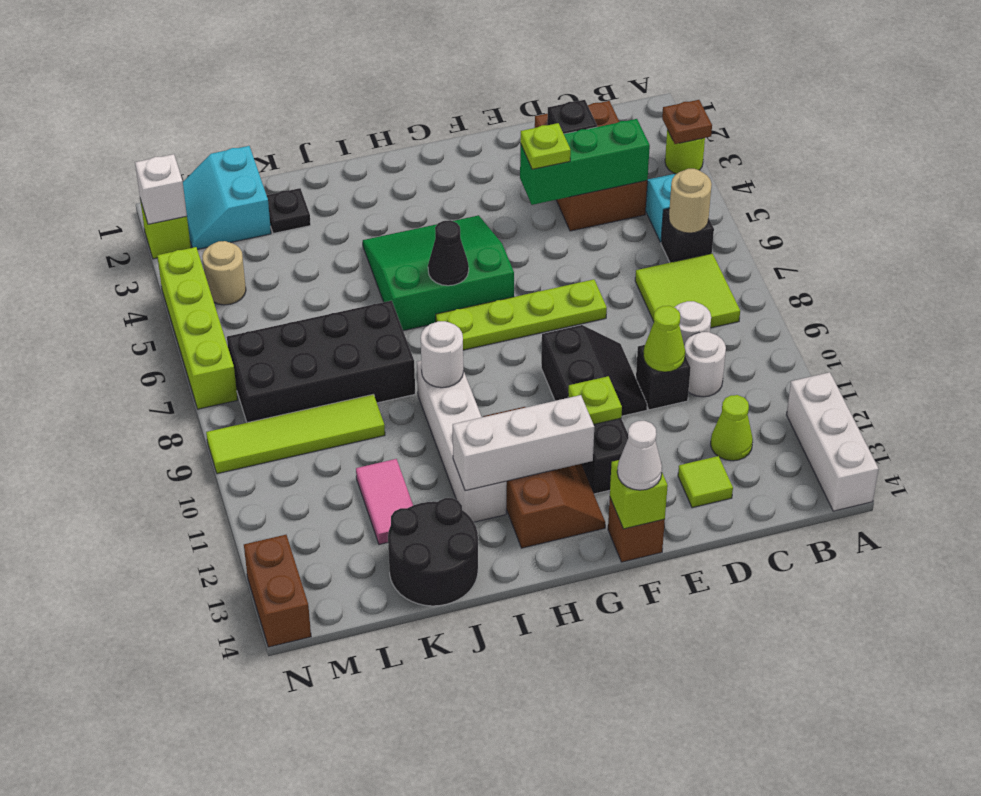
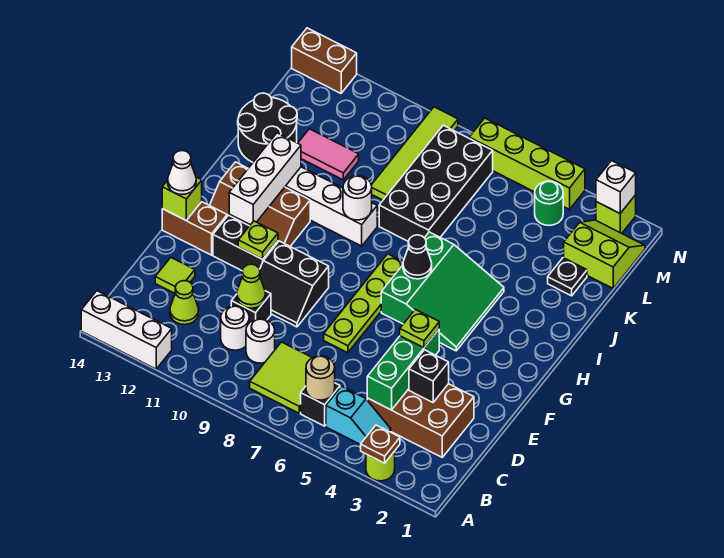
brown 1x1 brick [608,498,665,562] -> brown 1x2 brick [162,202,227,255]
cyan 2x2 slope [183,146,271,250] -> lime 2x2 slope [564,220,645,288]
tan 1x1 round brick [202,241,246,305] -> green 1x1 round brick [535,181,563,226]

